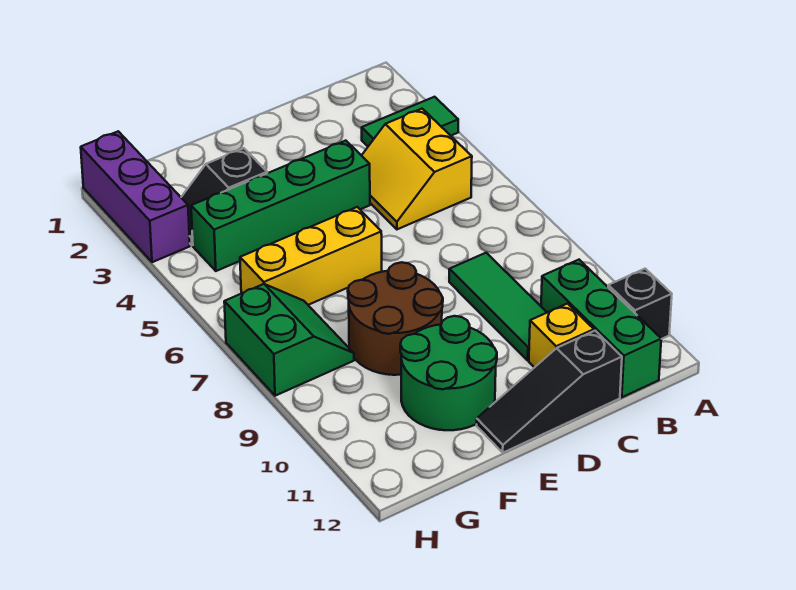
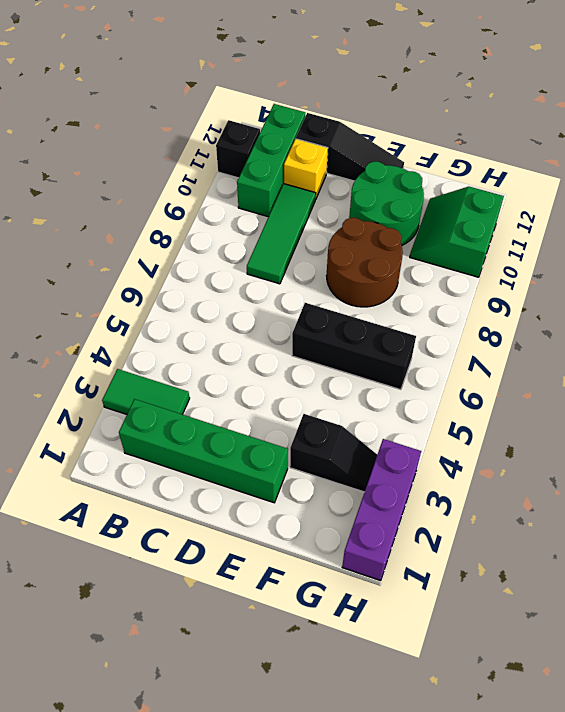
yellow 2x2 slope [362,109,472,229] -> none
green 1x4 brick [191,141,370,271] -> green 1x4 brick moved to [119,399,288,503]
yellow 1x3 brick [240,207,382,305] -> black 1x3 brick [292,303,416,390]
green 2x2 slope [224,284,354,396] -> green 2x2 slope moved to [410,187,504,277]

